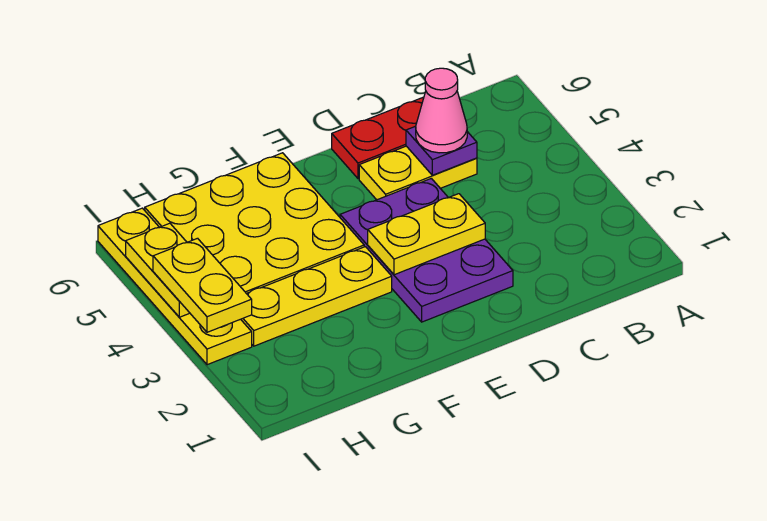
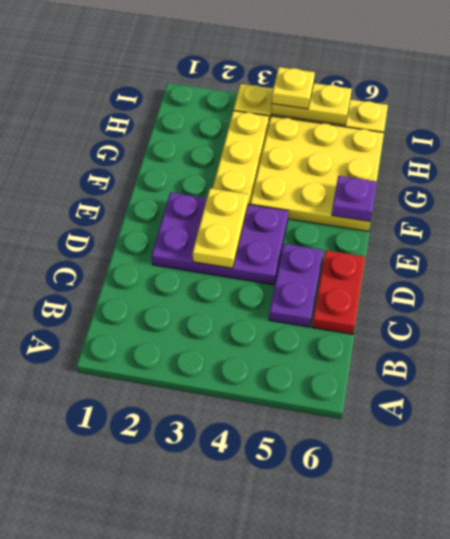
yellow 1x2 plate [359,146,477,200] -> purple 1x2 plate [269,244,323,327]
purple 1x1 plate [406,126,477,175] -> purple 1x1 plate moved to [332,176,377,222]
pink 1x1 cone [416,68,467,153] -> none
yellow 1x2 plate [153,238,252,332] -> yellow 1x1 plate [272,67,315,109]

